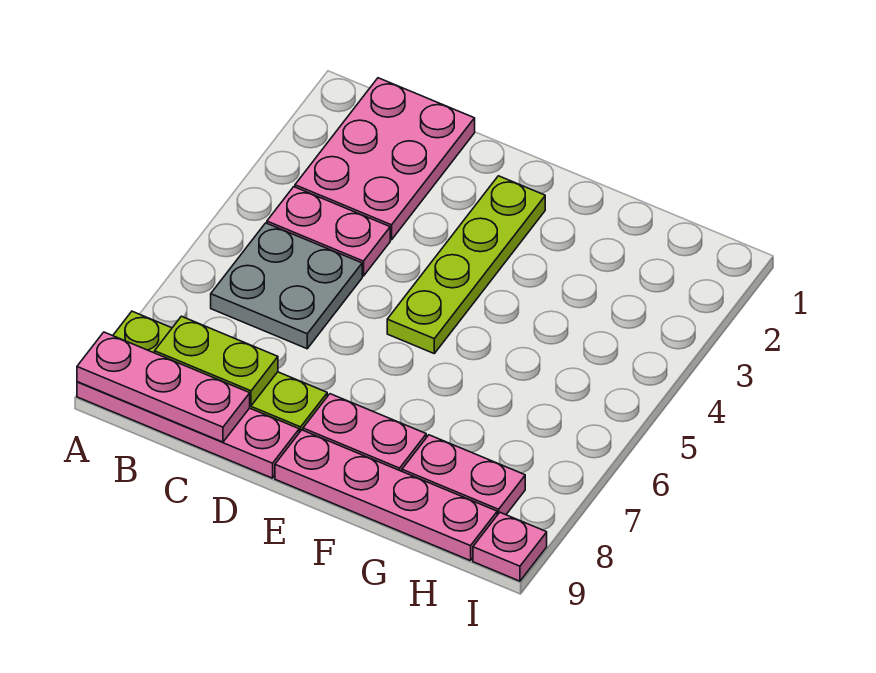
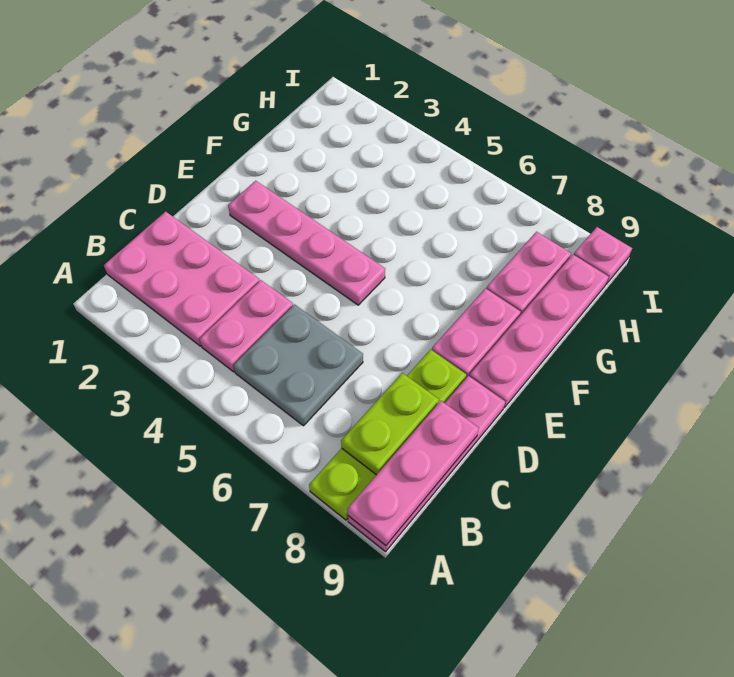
lime 1x4 plate [387,176,545,353] -> pink 1x4 plate [228,181,385,305]

